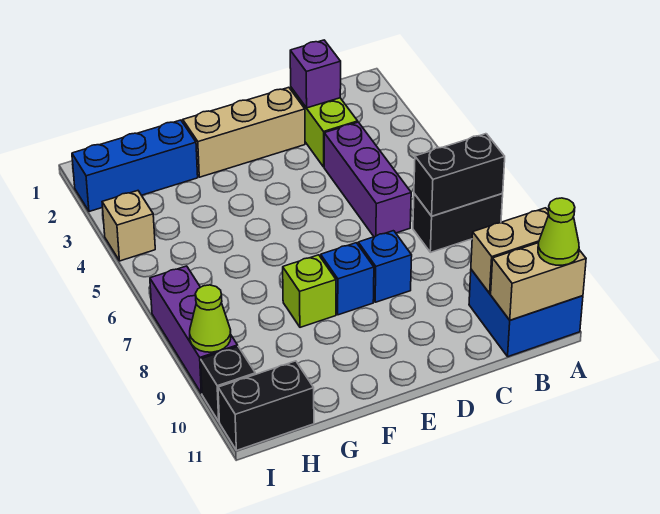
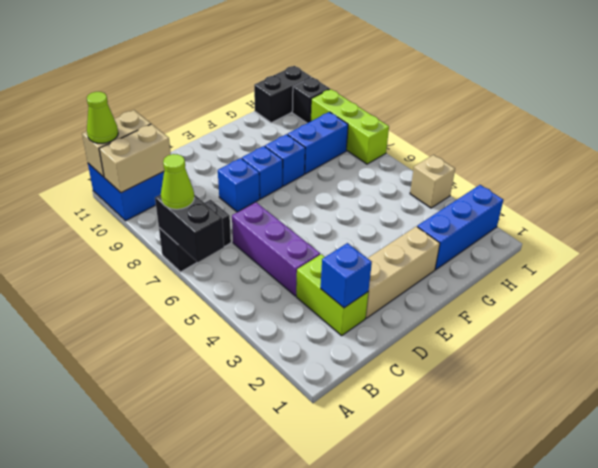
black 1x2 brick [414,134,505,216] -> black 1x2 brick turned to [155,194,224,262]
purple 1x1 brick [290,40,341,108] -> blue 1x1 brick [321,243,372,308]
lime 1x1 brick [283,255,336,327] -> blue 1x1 brick [265,134,305,186]
none -> blue 1x2 brick [288,112,348,174]
purple 1x3 brick [150,266,238,394] -> lime 1x3 brick [311,89,389,164]
lime 1x1 cone [190,285,231,352] -> lime 1x1 cone moved to [161,154,194,209]

